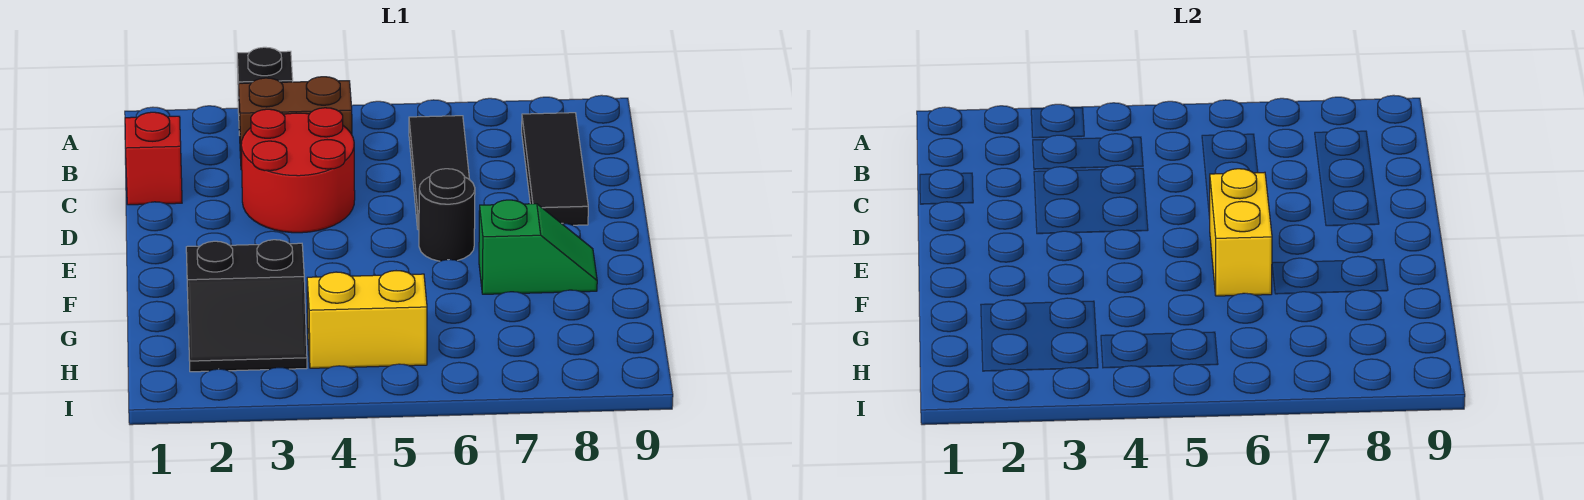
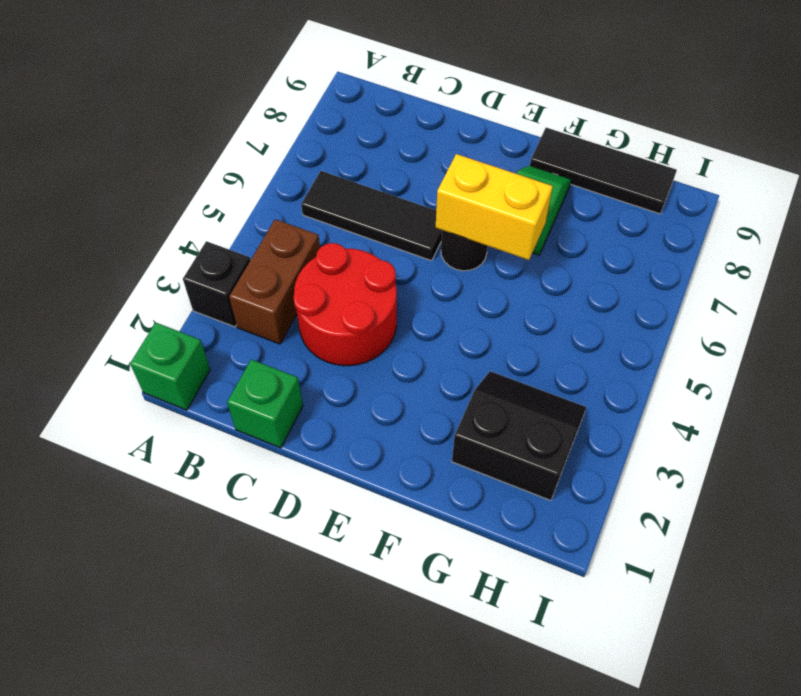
none -> green 1x1 brick [130,323,210,410]
black 1x3 tile [522,113,588,225] -> black 1x3 tile moved to [530,128,677,214]
red 1x1 brick [125,112,182,205] -> green 1x1 brick [227,359,303,448]
black 2x2 slope [186,240,307,372] -> black 2x2 slope turned to [452,371,586,501]
yellow 1x2 brick [307,271,427,368] -> none

